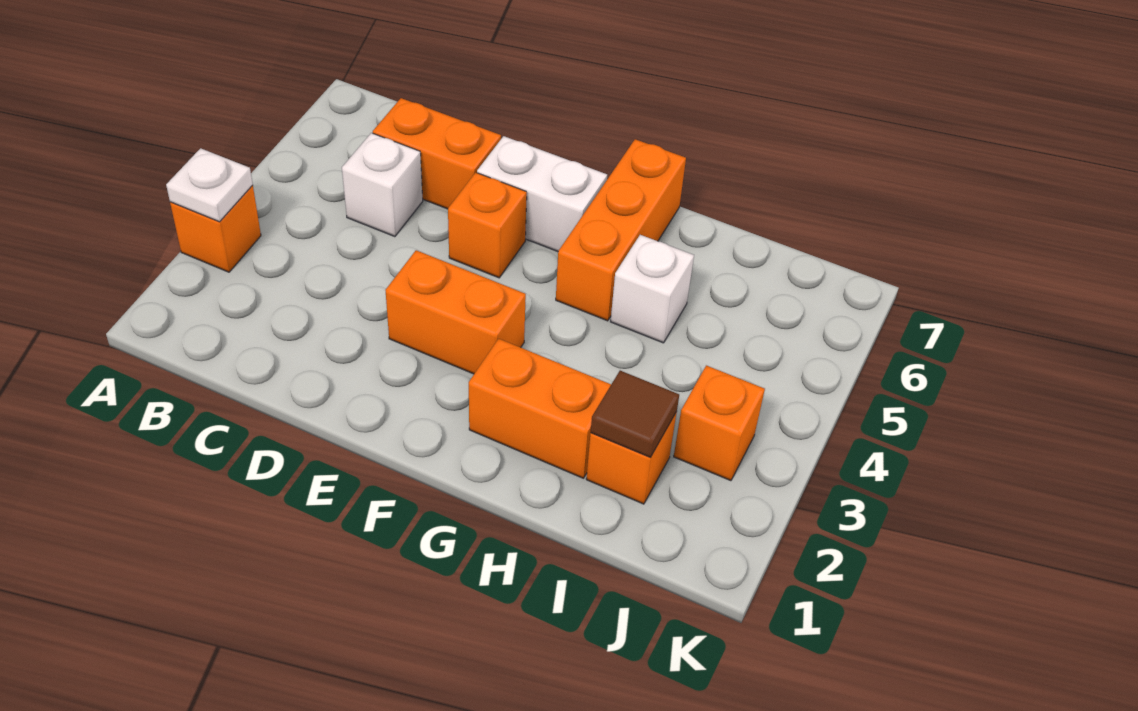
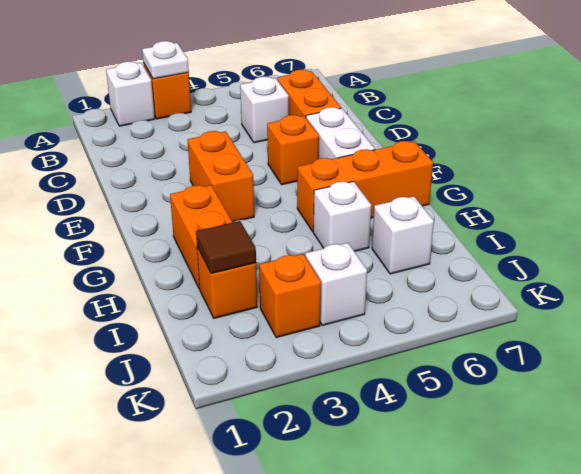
none -> white 1x1 brick [106,62,155,126]
none -> white 1x1 brick [372,196,434,274]
none -> white 1x1 brick [305,243,367,326]

